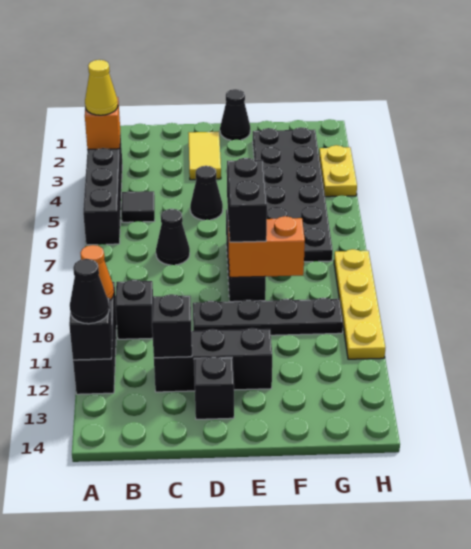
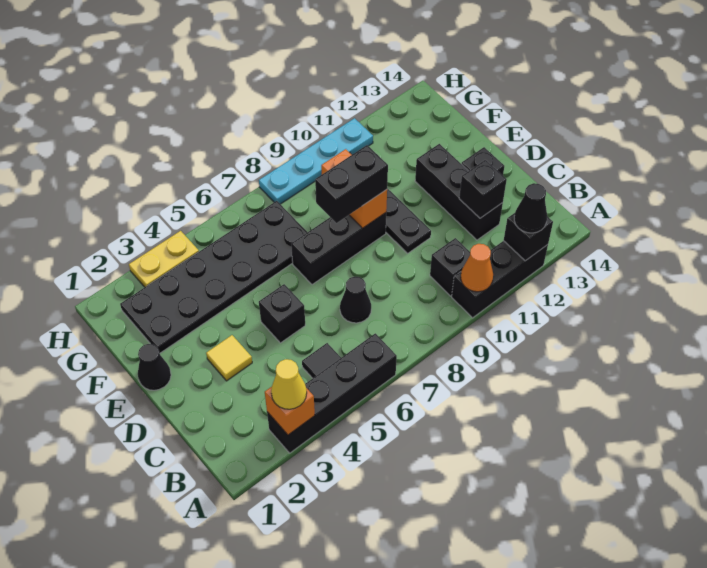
yellow 1x2 tile [188,132,221,180] -> yellow 1x1 tile [206,335,252,381]
black 1x1 cone [190,166,223,220] -> black 1x1 brick [259,284,305,343]
yellow 1x4 plate [334,249,385,359] -> cyan 1x4 plate [259,118,373,204]

